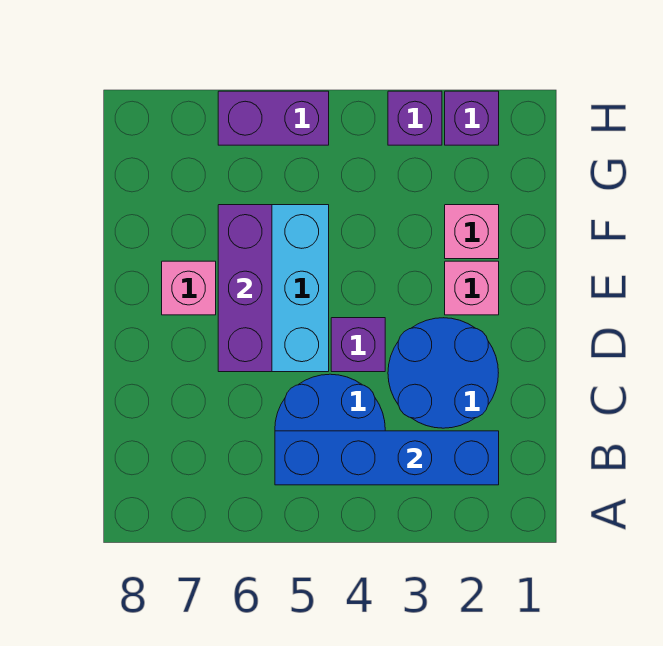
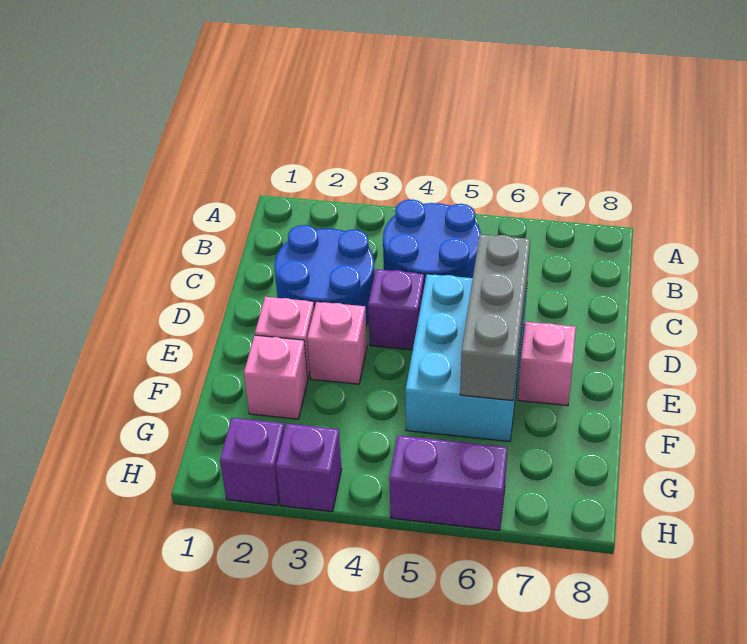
blue 1x4 brick [275,431,499,485] -> none
purple 1x3 brick [218,205,272,372] -> grey 1x3 brick [460,234,530,401]
none -> pink 1x1 brick [307,302,367,384]

